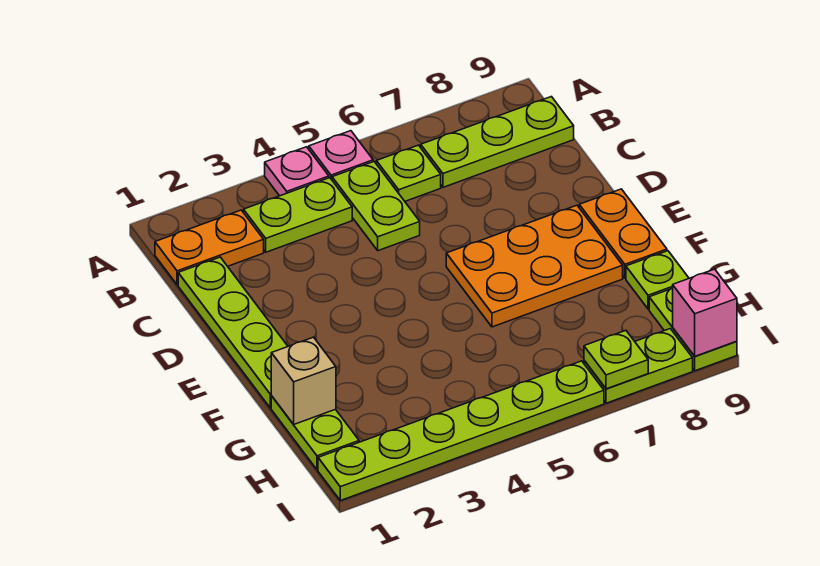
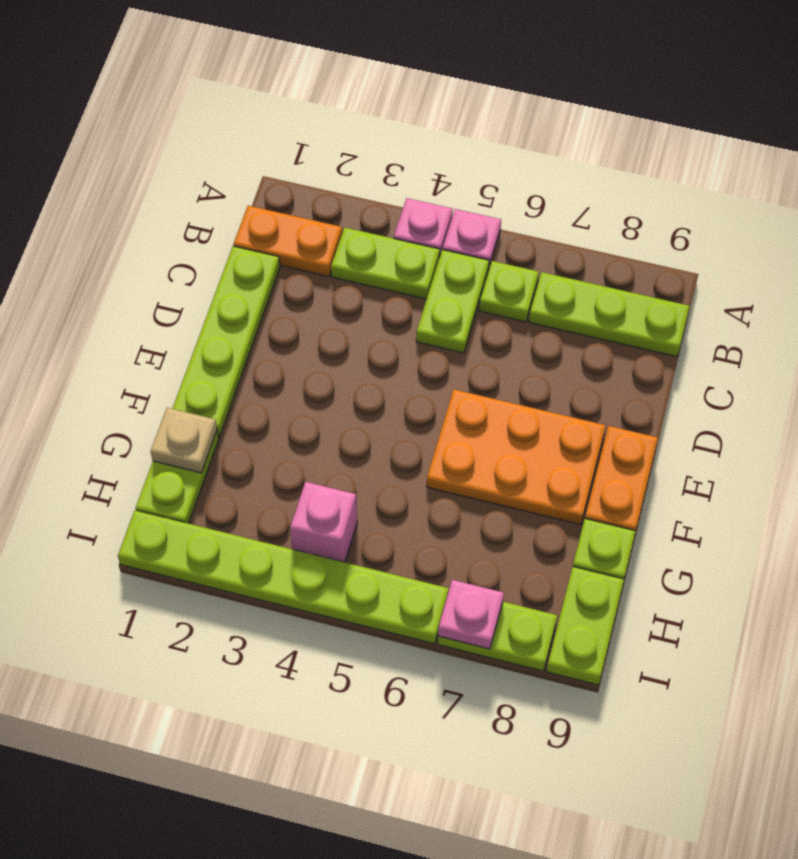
tan 1x1 brick [271,337,336,424] -> tan 1x1 plate [151,408,217,473]
lime 1x1 plate [584,331,648,389] -> pink 1x1 plate [438,580,504,649]
pink 1x1 brick [673,269,737,356] -> pink 1x1 brick moved to [290,482,357,562]

